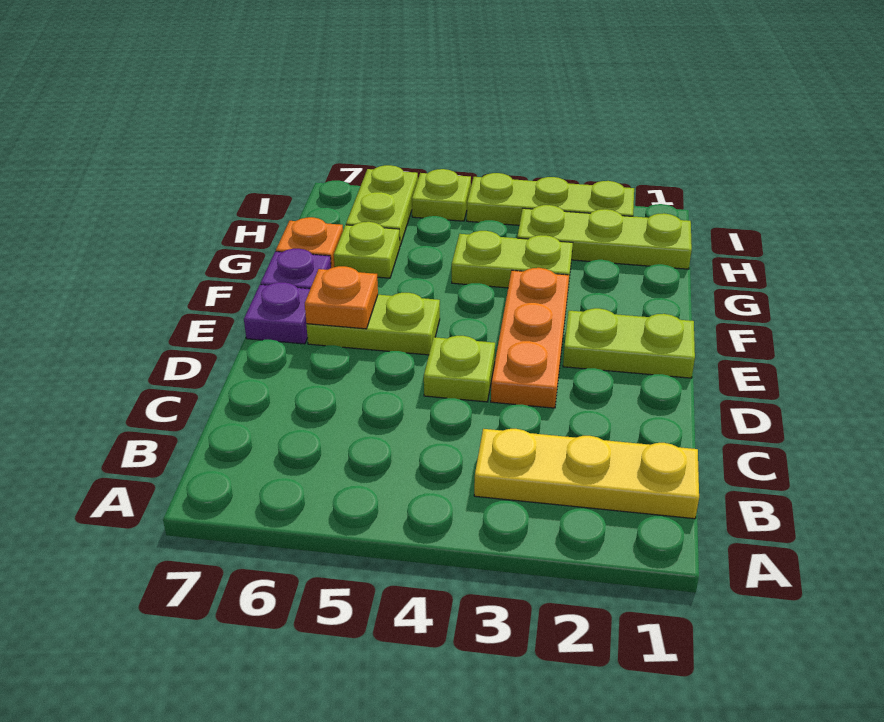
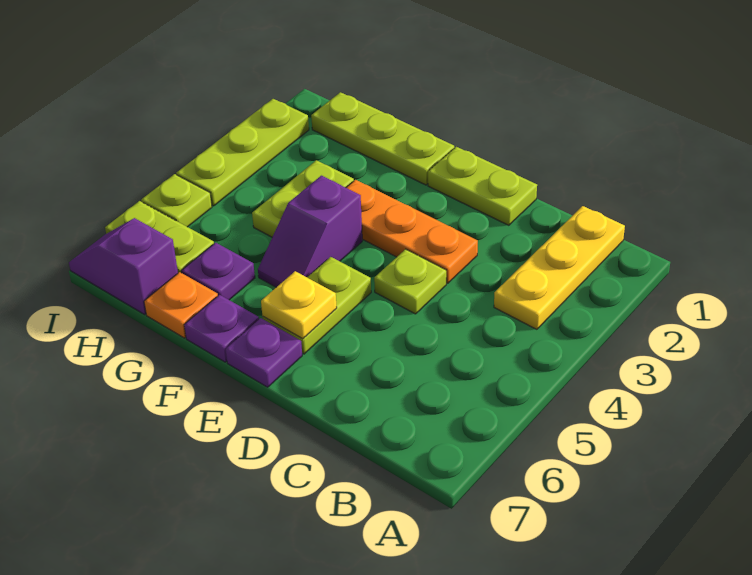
lime 1x2 plate [563,308,695,378] -> lime 1x2 plate turned to [428,147,537,225]
orange 1x1 plate [305,266,378,329] -> yellow 1x1 plate [261,271,337,339]
none -> purple 1x2 slope [258,176,362,287]
lime 1x1 plate [334,222,400,278] -> purple 1x1 plate [181,243,255,300]
lime 1x3 plate [517,205,692,269] -> lime 1x3 plate turned to [311,92,454,185]
none -> purple 1x2 slope [69,218,178,314]

